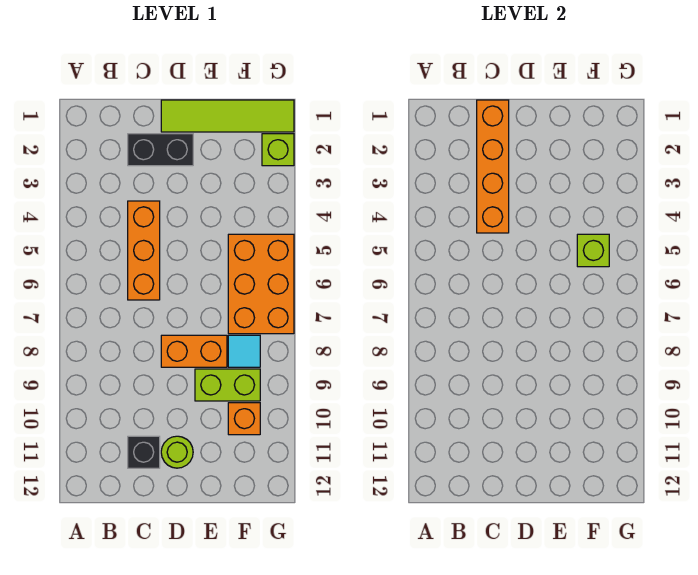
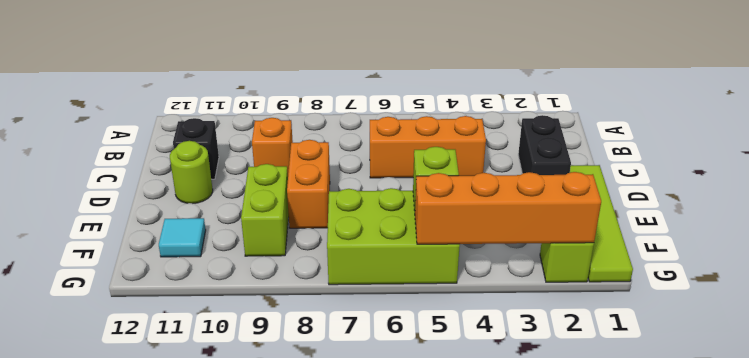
orange 1x4 brick [477,100,509,233] -> orange 1x4 brick moved to [415,172,601,244]
orange 2x3 brick [228,234,294,334] -> lime 2x3 brick [327,188,460,285]
cyan 1x1 tile [228,335,260,367] -> cyan 1x1 tile moved to [159,218,206,257]
orange 1x1 brick [228,403,260,435] -> orange 1x1 brick moved to [252,118,293,173]

